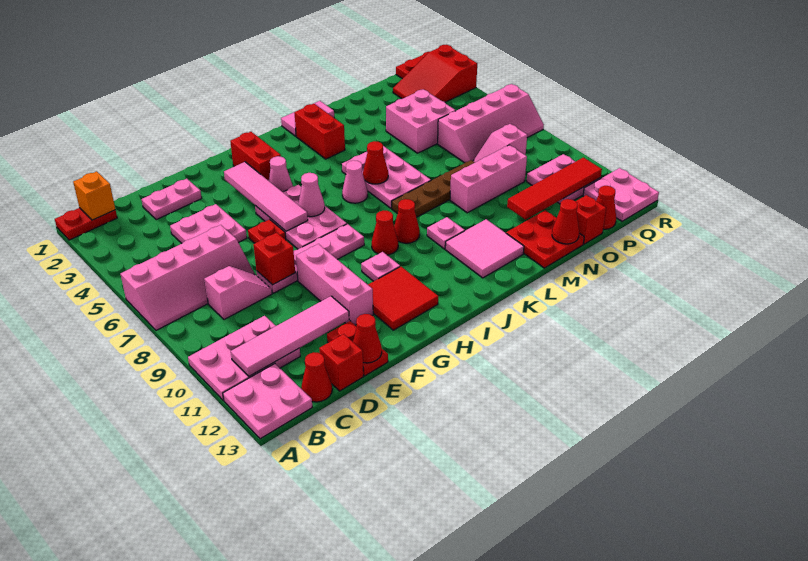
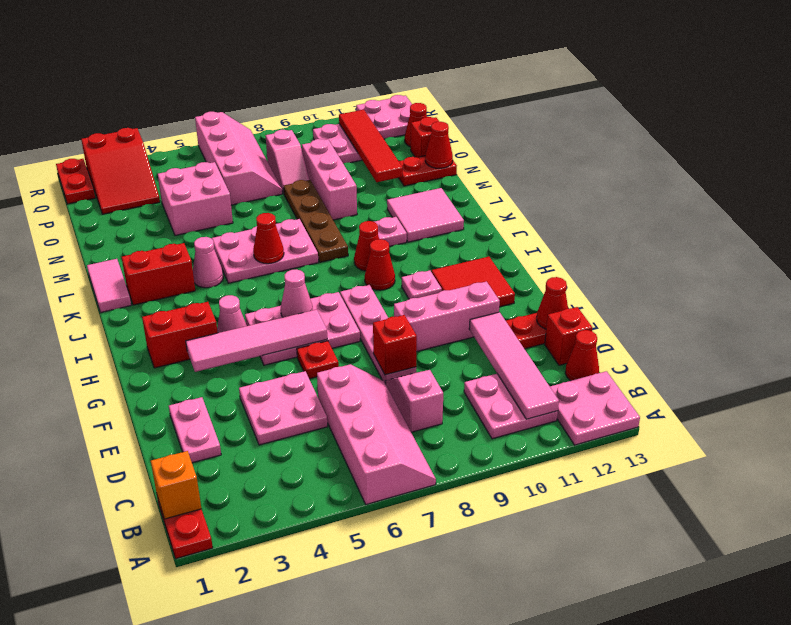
pink 2x3 plate [188,316,300,400] -> pink 2x2 plate [464,374,558,439]
pink 1x1 cone [342,160,368,203] -> pink 1x1 cone moved to [193,237,223,288]
red 2x2 plate [506,210,584,268] -> red 1x2 plate [399,156,457,186]

